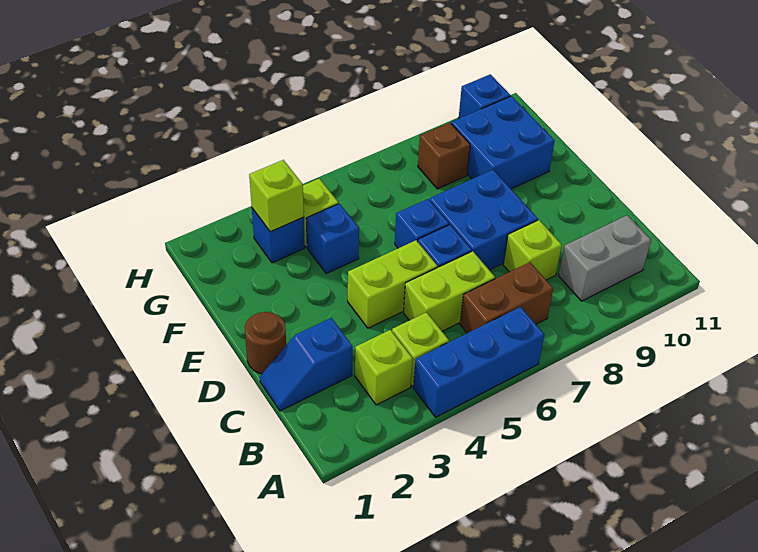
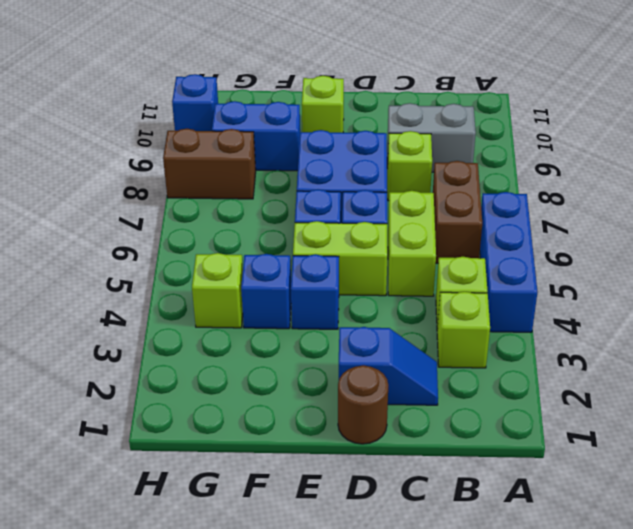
grey 1x2 brick [559,215,651,301] -> grey 1x2 brick turned to [387,103,476,172]
blue 1x2 slope [260,318,353,411] -> blue 1x2 slope turned to [339,327,438,405]
lime 1x2 brick [348,240,437,328] -> lime 1x2 brick turned to [293,221,388,296]
blue 2x2 brick [451,96,555,189] -> blue 1x2 brick [212,101,300,171]
blue 1x1 brick [252,208,305,263] -> blue 1x1 brick moved to [291,254,339,329]
lime 1x1 brick [249,160,304,232] -> lime 1x1 brick moved to [302,76,344,133]
brown 1x1 brick [418,123,470,189] -> brown 1x2 brick [163,129,256,199]

